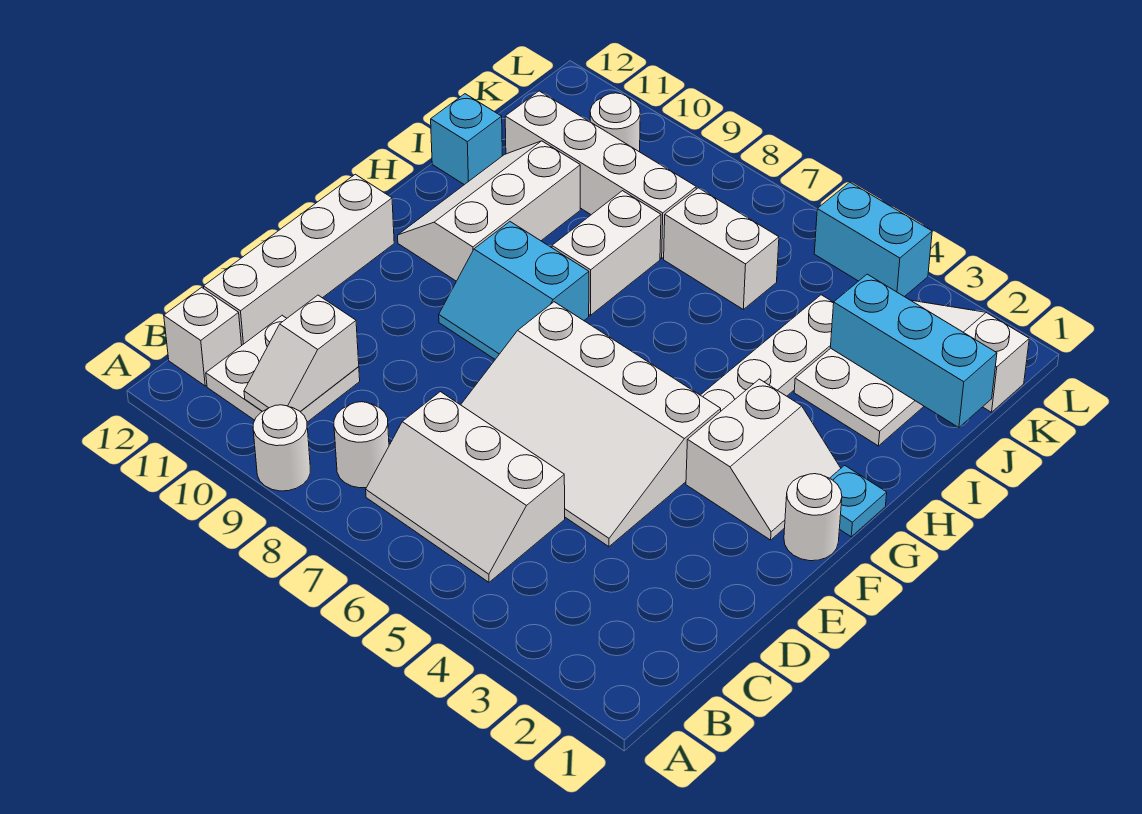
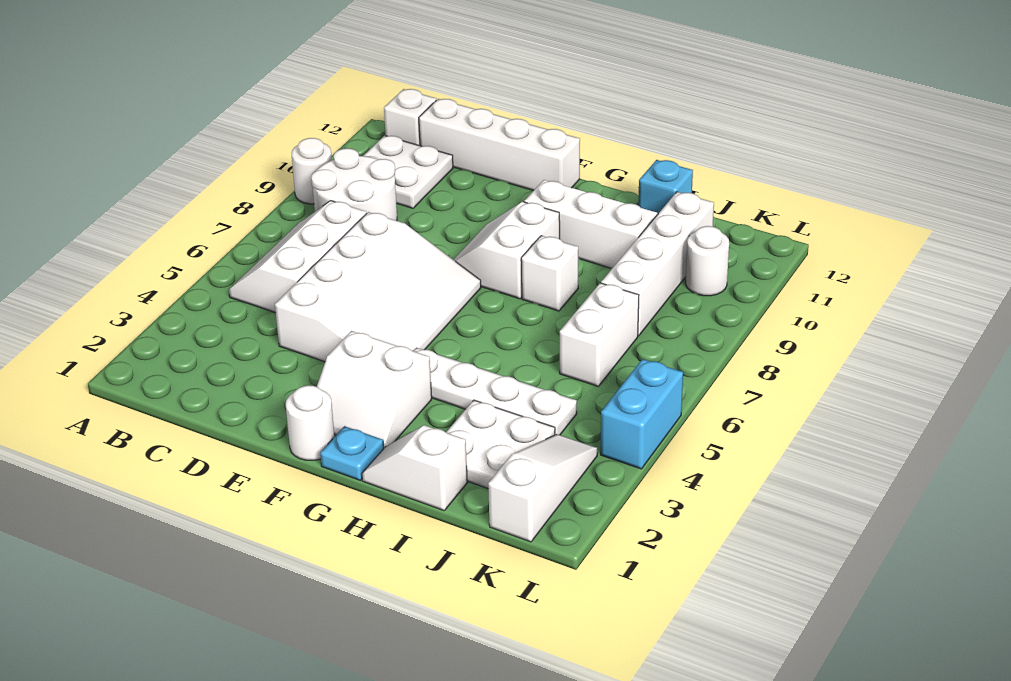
white 1x1 round brick [334,402,389,488] -> white 2x2 round brick [311,148,397,221]
white 1x2 slope [244,295,359,411] -> white 1x2 slope moved to [362,425,467,510]
white 3x4 slope [461,302,721,547] -> white 3x4 slope turned to [275,212,481,362]
cyan 2x2 slope [439,222,589,359] -> white 2x2 slope [454,202,560,299]
white 1x2 brick [552,191,661,315] -> white 1x1 brick [521,236,578,311]
cyan 1x3 brick [830,274,997,428] -> none

